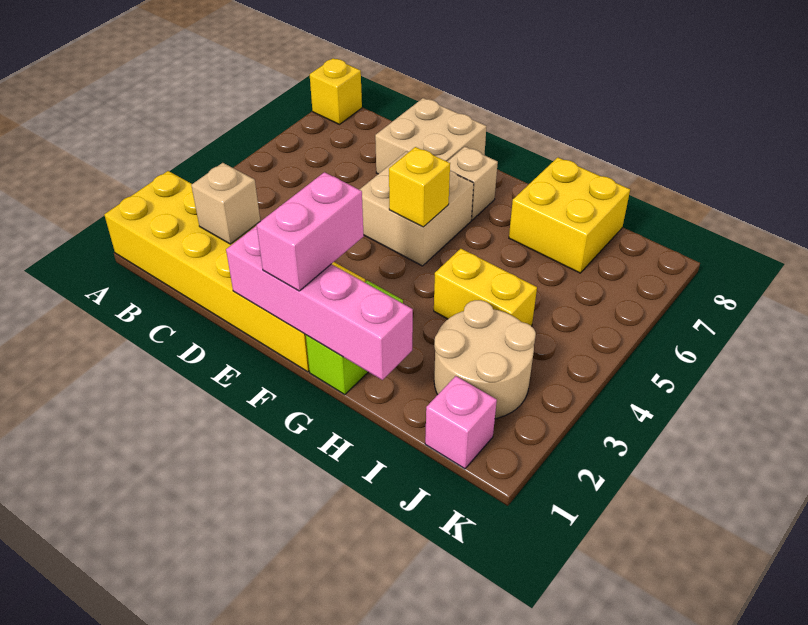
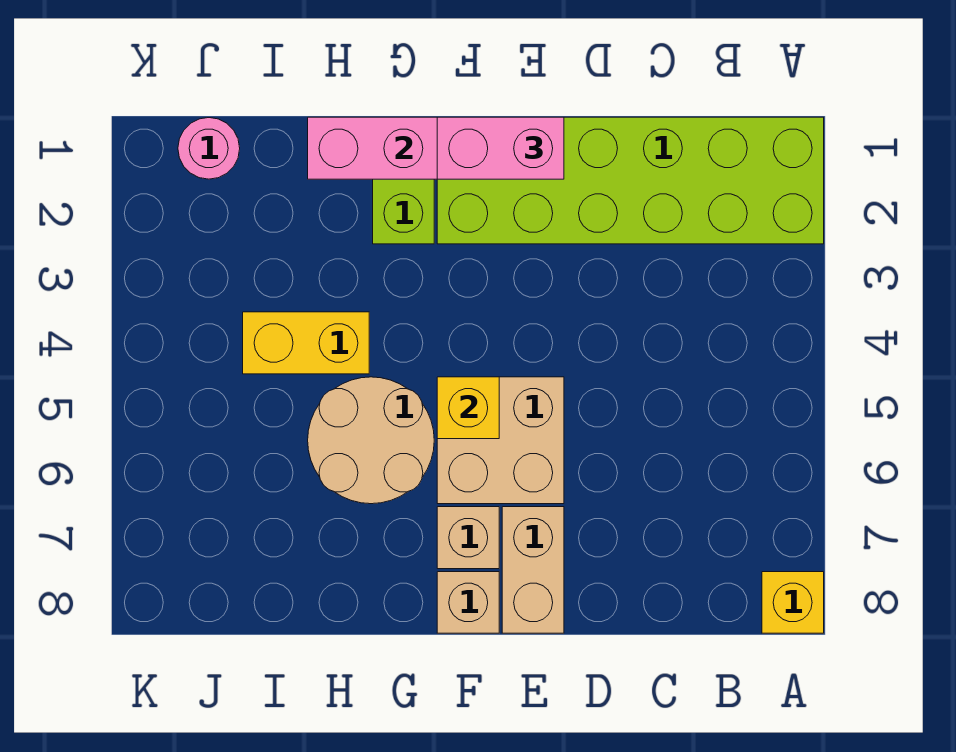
yellow 2x6 brick [104,171,365,372] -> lime 2x6 brick [437,117,824,244]
tan 1x1 brick [191,163,260,244] -> tan 1x1 brick moved to [437,572,499,633]
tan 2x2 brick [375,98,487,174] -> tan 1x2 brick [502,507,564,633]
pink 1x2 brick [257,172,364,291] -> pink 1x2 brick turned to [437,117,564,179]
yellow 2x2 brick [509,157,630,273] -> none
tan 2x2 round brick [434,300,536,418] -> tan 2x2 round brick moved to [308,377,434,504]
pink 1x1 brick [425,376,497,469] -> pink 1x1 round brick [178,118,240,179]

